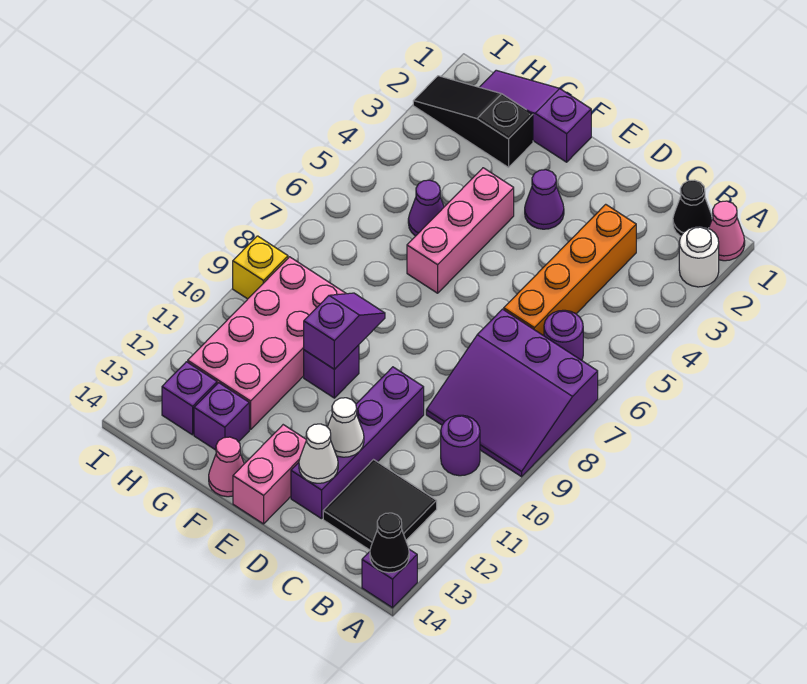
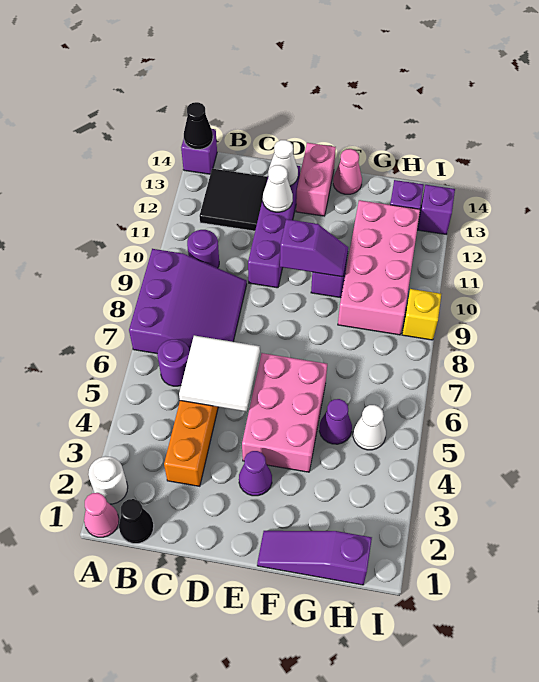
purple 3x3 slope [426,309,598,477] -> purple 3x3 slope turned to [129,249,247,353]
none -> white 2x2 tile [179,335,260,412]
purple 1x3 slope [480,70,591,162] -> purple 1x3 slope turned to [257,531,372,585]
pink 1x3 brick [407,168,514,293] -> pink 2x3 brick [242,353,327,472]
purple 1x2 slope [304,293,385,369] -> purple 1x2 slope turned to [280,219,348,277]
black 1x3 slope [413,76,533,167] -> none
purple 1x1 brick [194,383,249,450] -> purple 1x1 brick moved to [418,185,455,235]
none -> white 1x1 cone [353,405,386,450]

